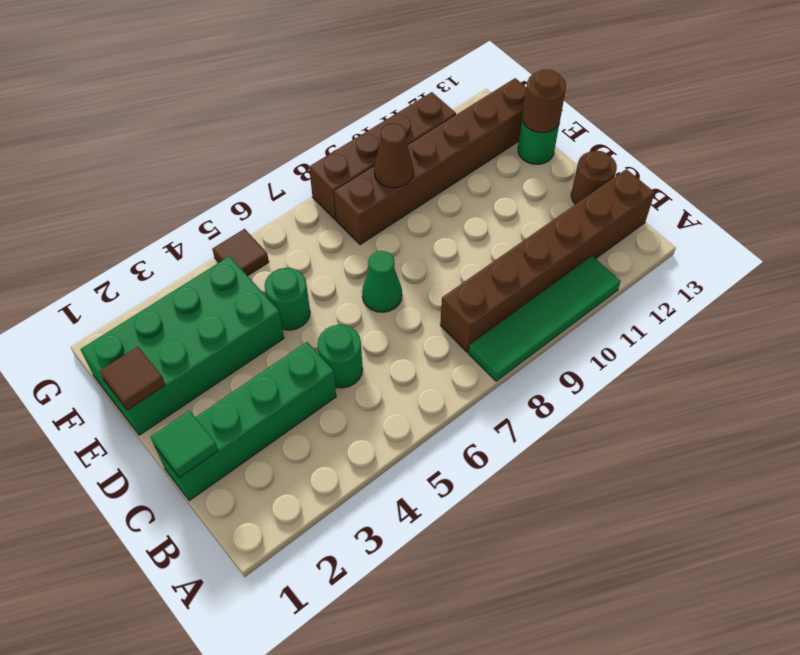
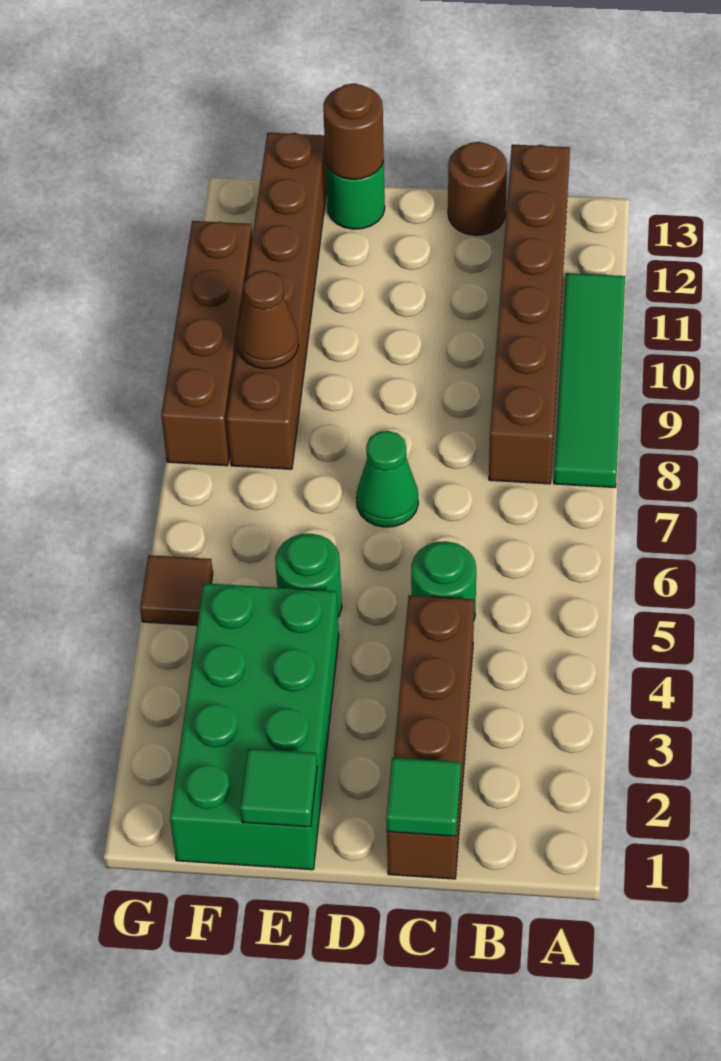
green 1x4 brick [155,342,336,501] -> brown 1x4 brick [387,595,474,879]
brown 1x1 tile [100,347,165,410] -> green 1x1 tile [240,749,317,827]

